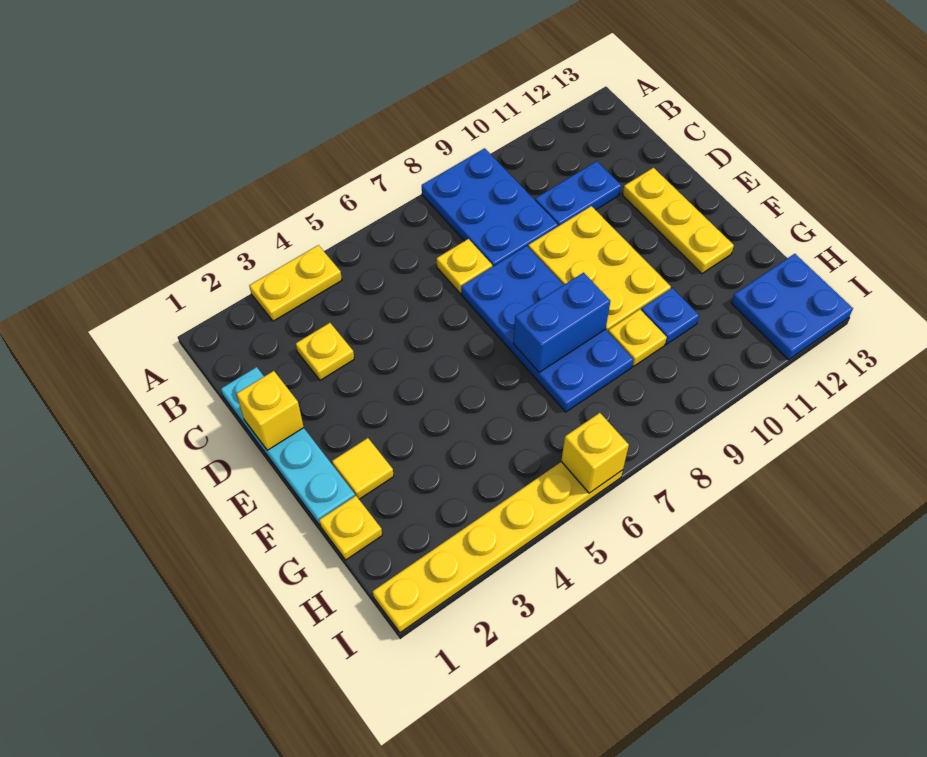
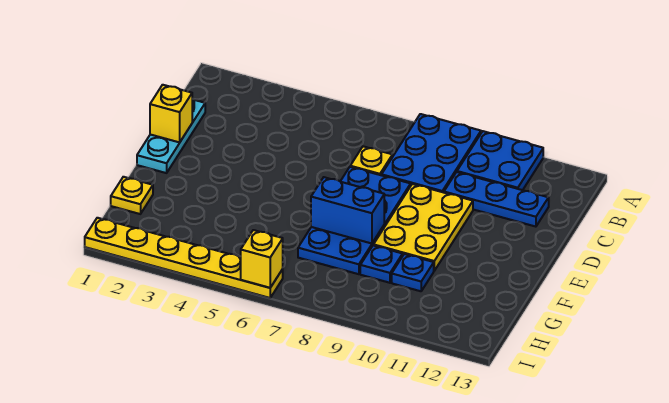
yellow 1x2 plate [249,245,342,321] -> none
cyan 1x4 plate [221,367,355,525] -> cyan 1x3 plate [137,100,205,173]
yellow 1x1 plate [296,323,354,380] -> none
blue 1x2 plate [535,161,621,226] -> blue 1x3 plate [444,172,549,227]
yellow 1x3 plate [623,168,734,274] -> none
yellow 1x1 tile [332,438,394,499] -> none
yellow 1x1 plate [608,309,667,366] -> blue 1x1 plate [360,245,403,283]
blue 2x2 plate [732,254,853,360] -> blue 2x2 plate moved to [457,131,543,190]

